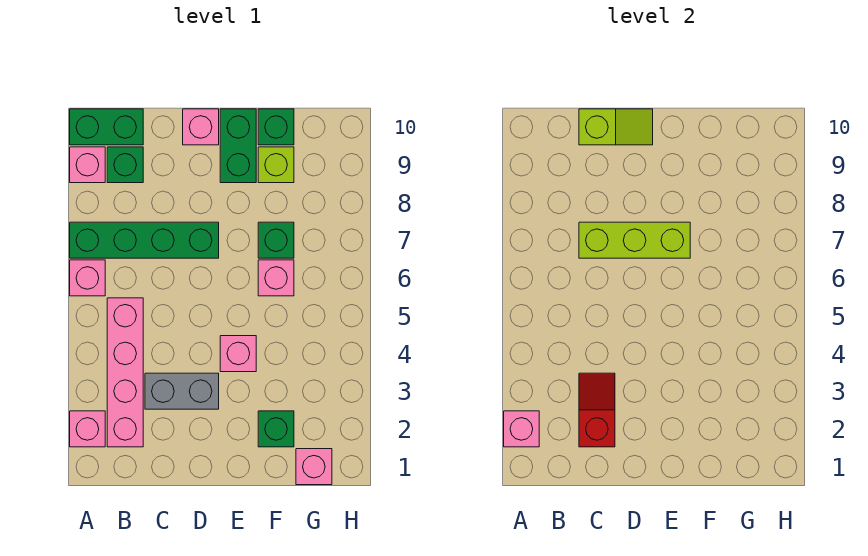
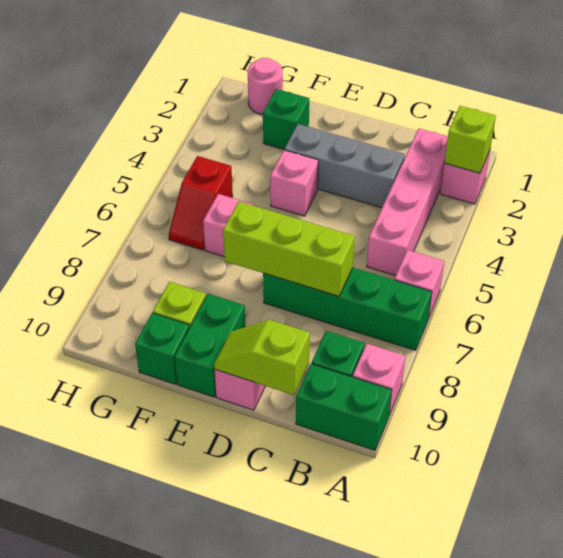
pink 1x1 brick [504,411,539,447] -> lime 1x1 brick [444,106,496,173]
red 1x2 slope [579,373,615,447] -> red 1x2 slope moved to [169,156,233,250]
grey 1x2 brick [145,373,219,409] -> grey 1x3 brick [285,124,405,208]
green 1x1 brick [258,222,294,258] -> none
pink 1x1 brick [296,449,332,485] -> pink 1x1 round brick [248,58,283,114]

